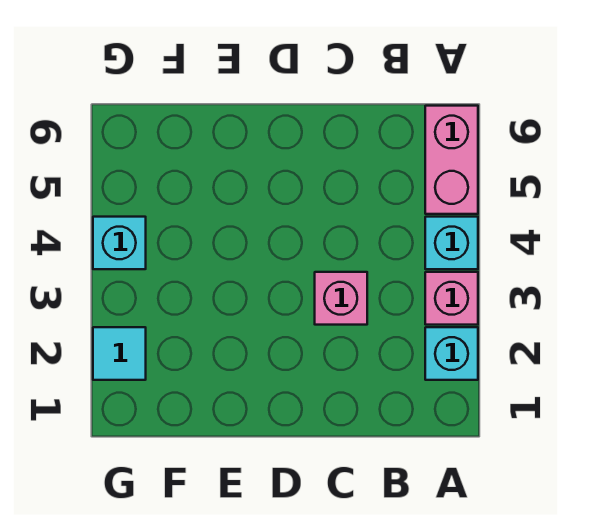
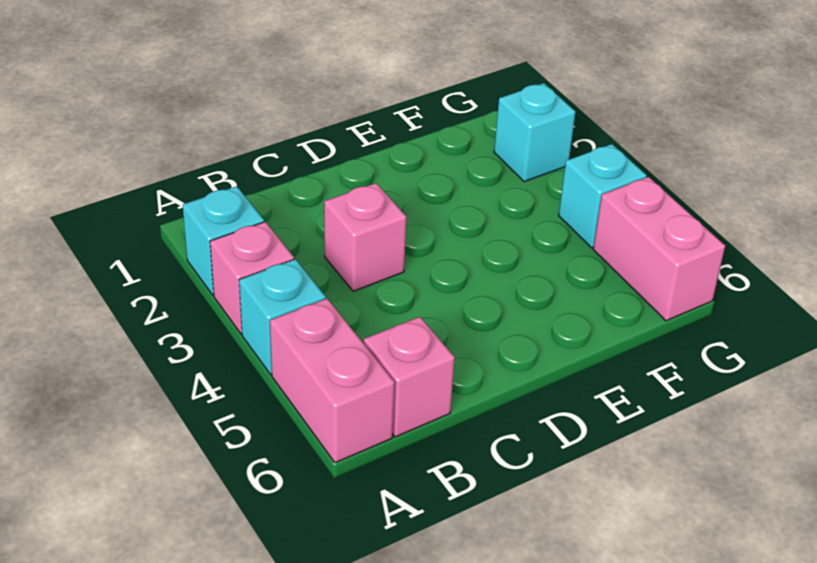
none -> pink 1x1 brick [364,317,455,437]
cyan 1x1 tile [93,327,146,380] -> cyan 1x1 brick [494,83,576,182]
none -> pink 1x2 brick [593,177,725,321]

